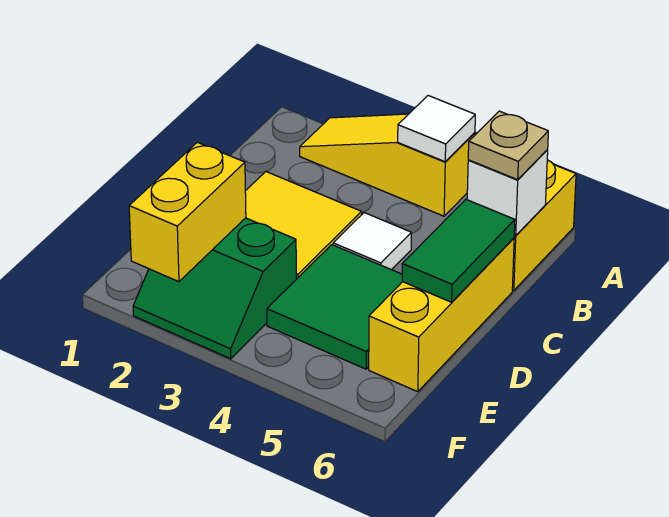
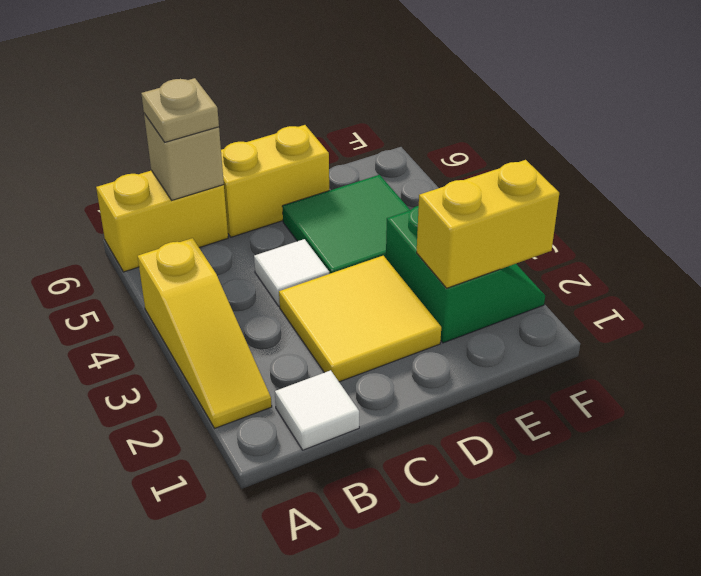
white 1x1 tile [398,96,475,162] -> white 1x1 tile moved to [275,370,359,450]
white 1x1 brick [467,150,548,236] -> tan 1x1 brick [144,114,224,200]
yellow 1x3 brick [369,238,514,392] -> yellow 1x2 brick [221,125,329,237]
green 1x2 tile [402,199,515,302] -> none

